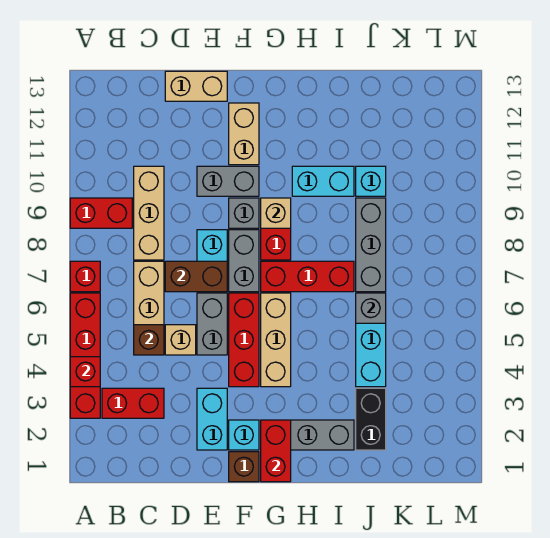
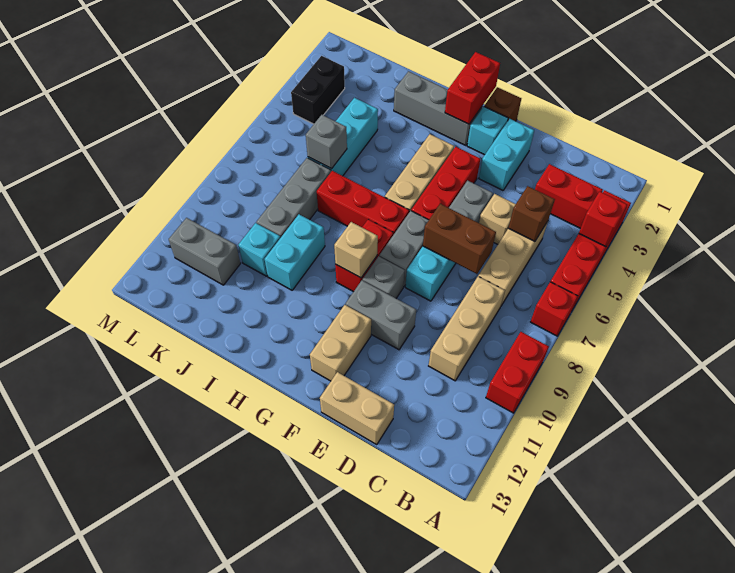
red 1x2 brick [70,198,132,228] -> red 1x2 brick turned to [486,332,549,413]
cyan 1x2 brick [292,166,354,196] -> cyan 1x2 brick turned to [265,214,325,290]
black 1x2 brick [356,388,386,450] -> black 1x2 brick moved to [291,56,345,124]
none -> grey 1x2 brick [169,218,240,285]

